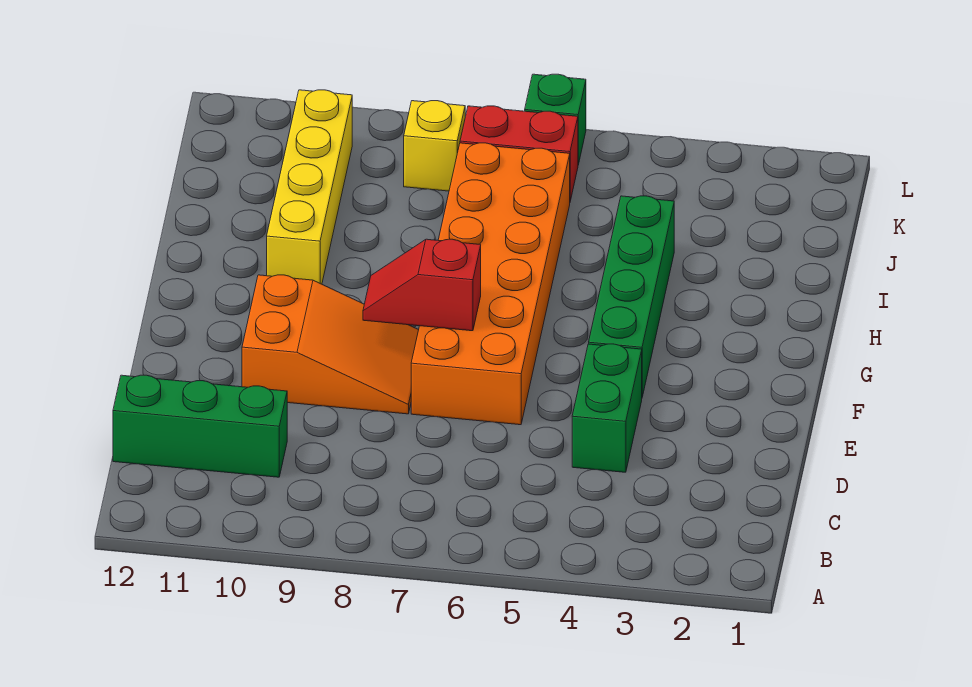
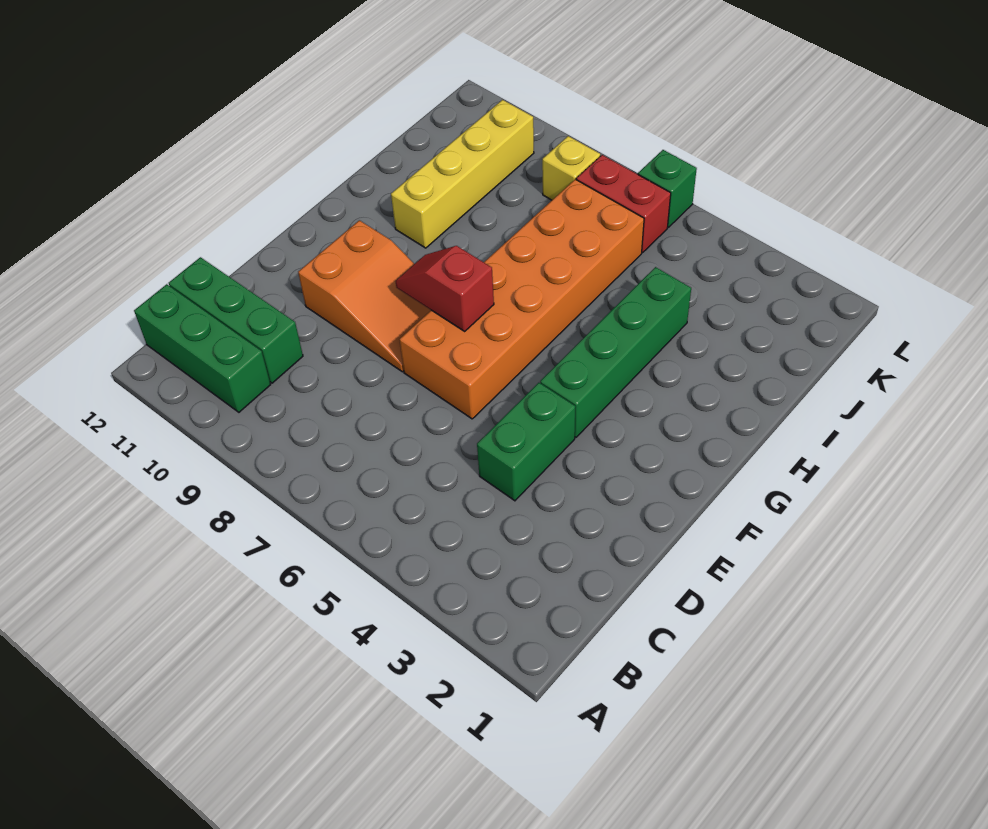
none -> green 1x3 brick [134,284,271,412]

